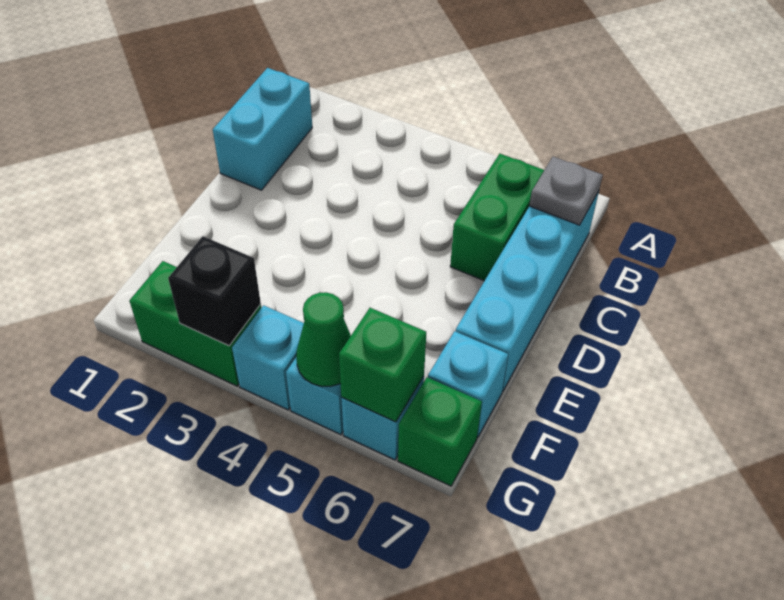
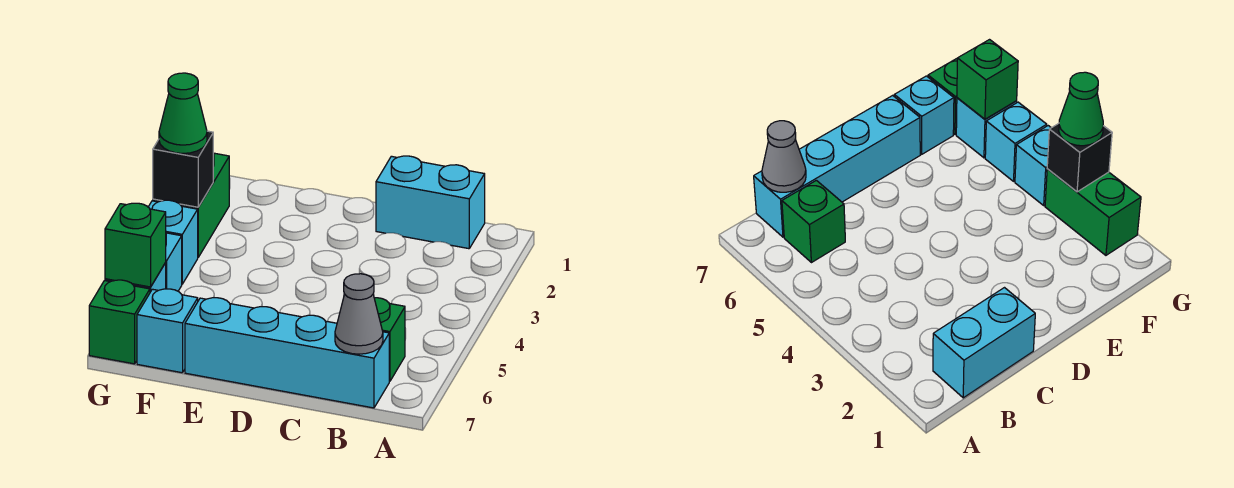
green 1x2 brick [450,154,544,281] -> green 1x1 brick [374,298,405,381]
grey 1x1 plate [529,157,603,225] -> grey 1x1 cone [335,274,383,354]
green 1x1 cone [296,292,351,386] -> green 1x1 cone moved to [159,73,207,153]

